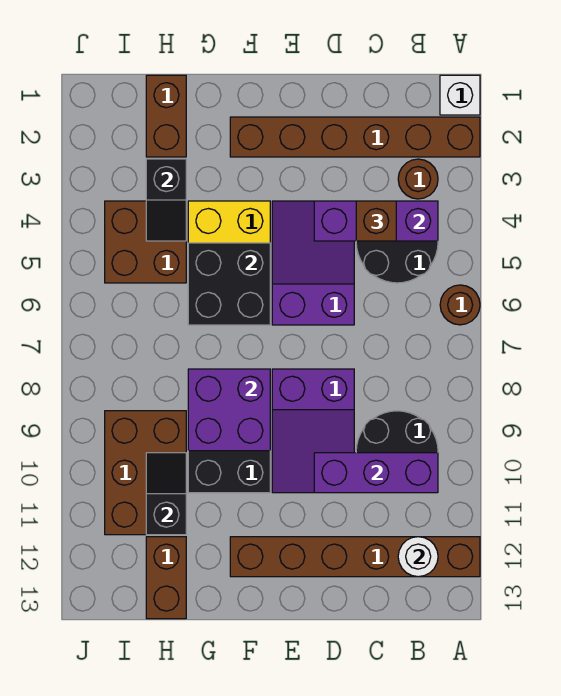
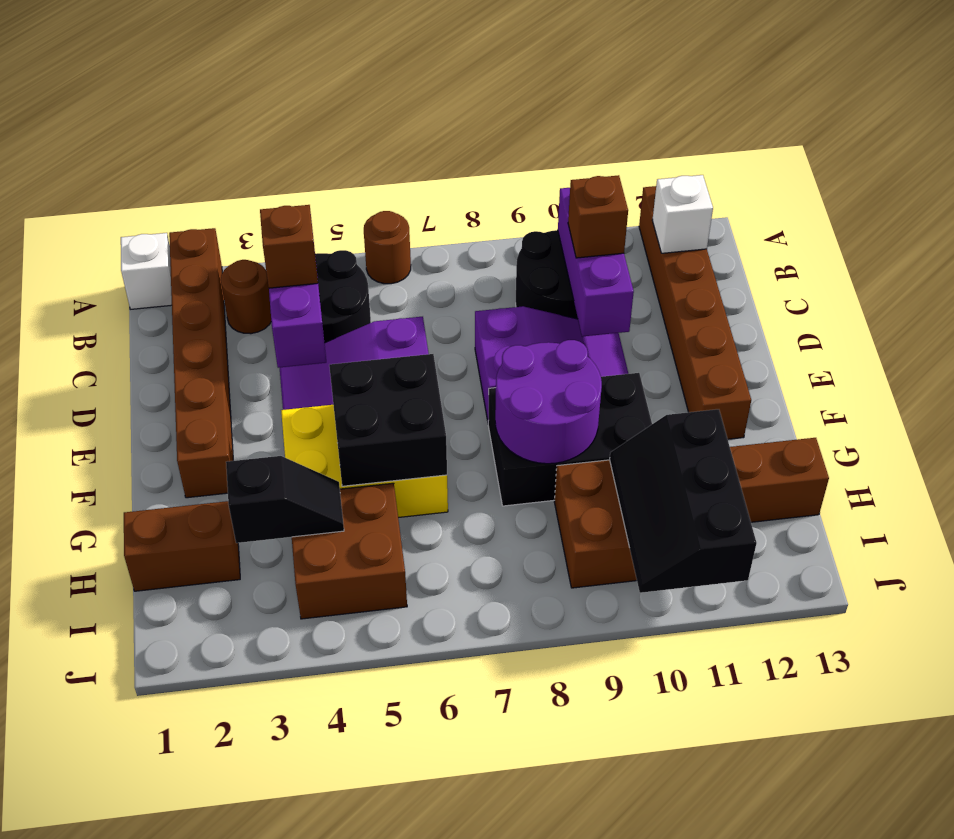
white 1x1 round brick [398,537,438,577] -> white 1x1 brick [652,175,713,253]
none -> brown 1x1 brick [568,175,628,258]
purple 2x2 brick [188,369,270,451] -> purple 2x2 round brick [495,340,602,464]
black 1x2 slope [146,453,186,535] -> black 2x3 slope [610,409,757,593]

